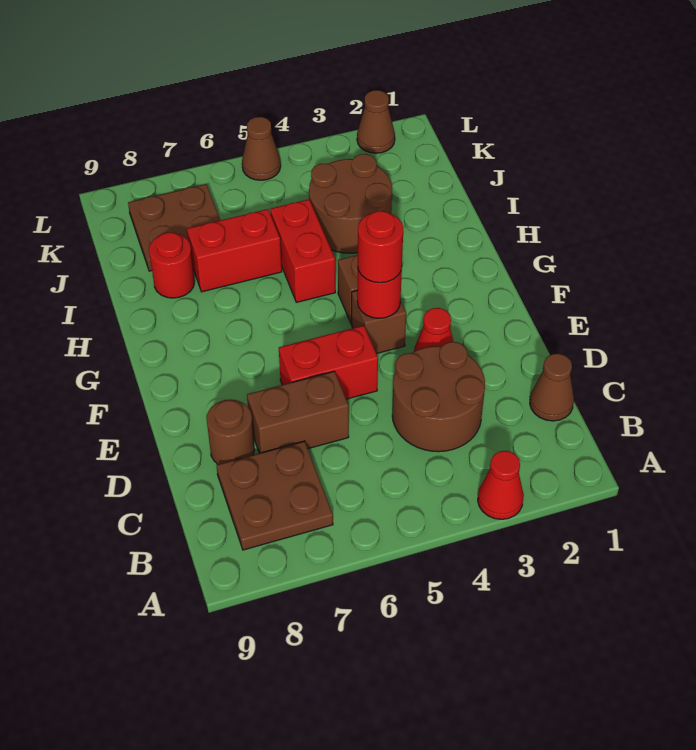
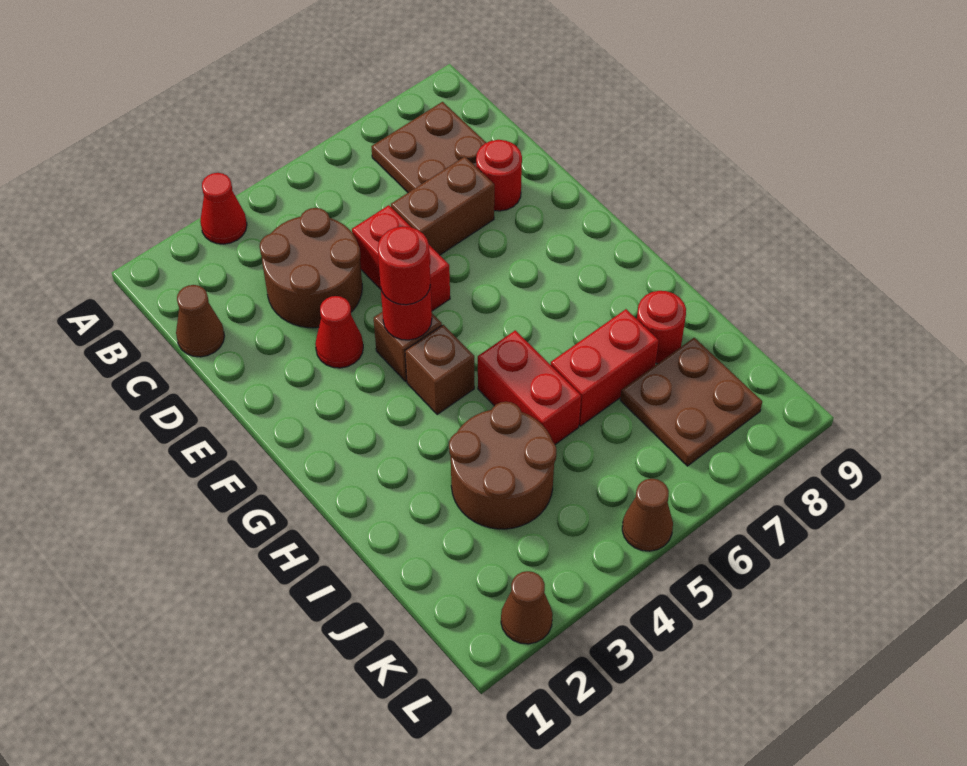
brown 1x1 round brick [206,399,255,464] -> red 1x1 round brick [476,140,522,211]
red 1x2 brick [279,326,378,399] -> red 1x2 brick turned to [352,205,450,311]

